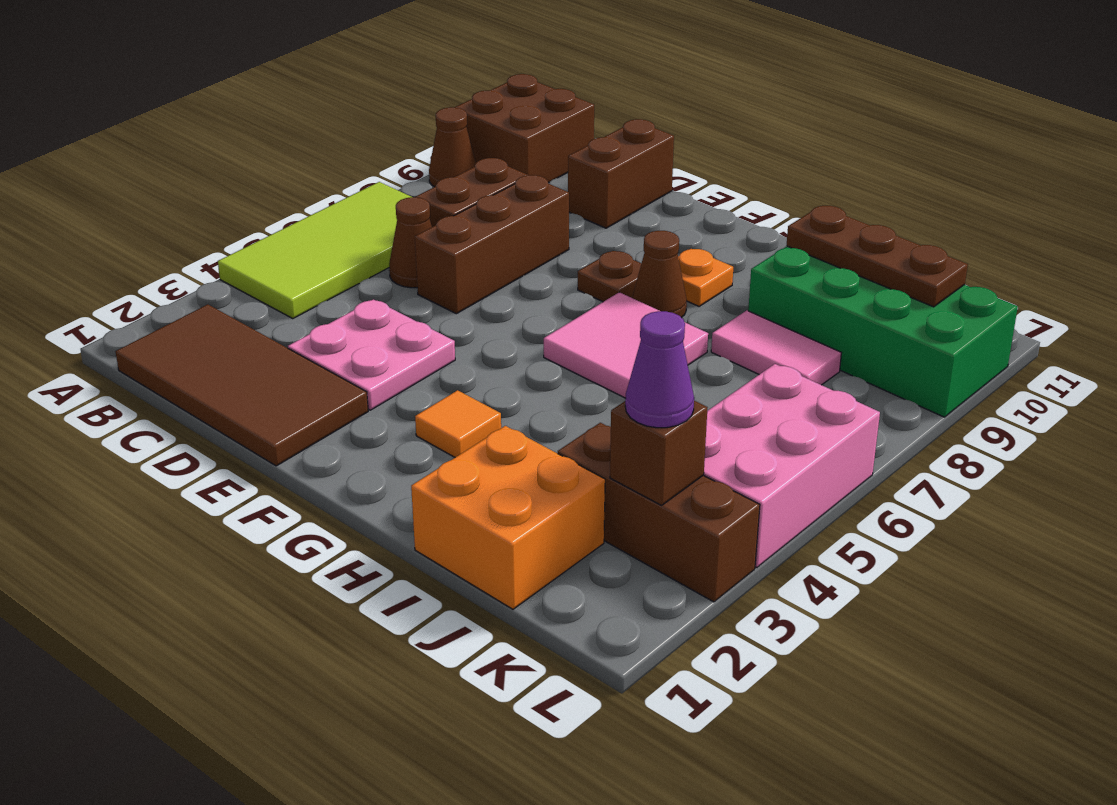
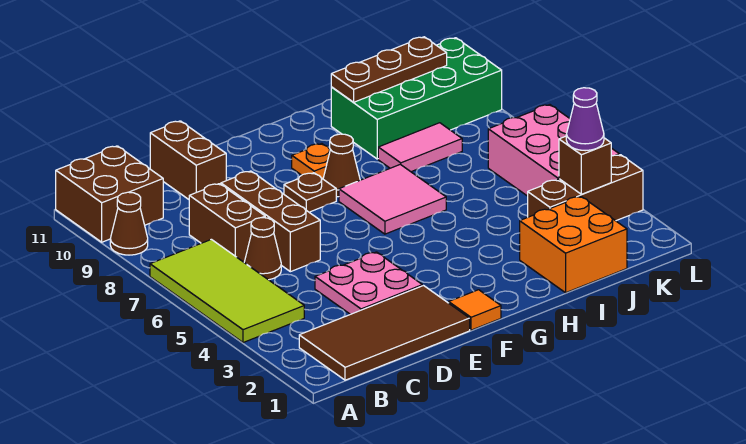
orange 1x1 tile [415,390,501,457] -> orange 1x1 tile moved to [449,290,501,330]

